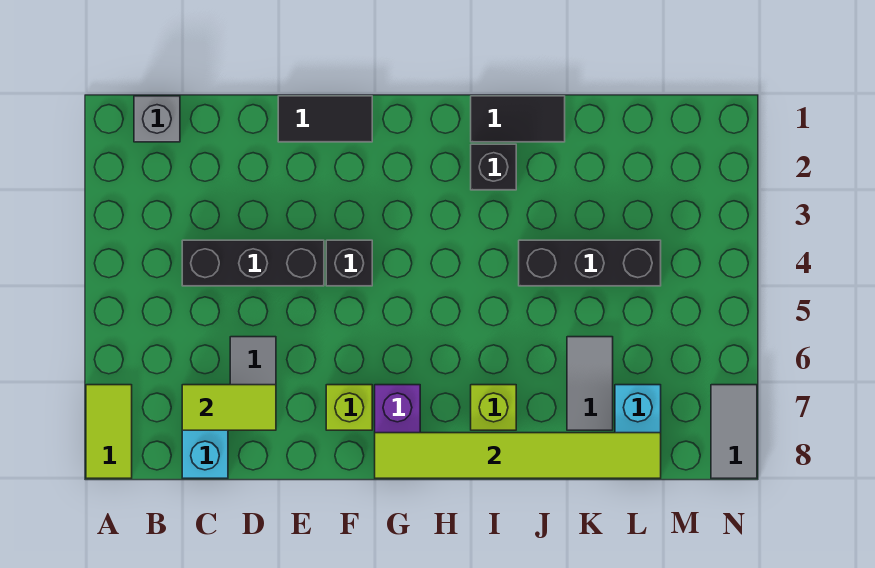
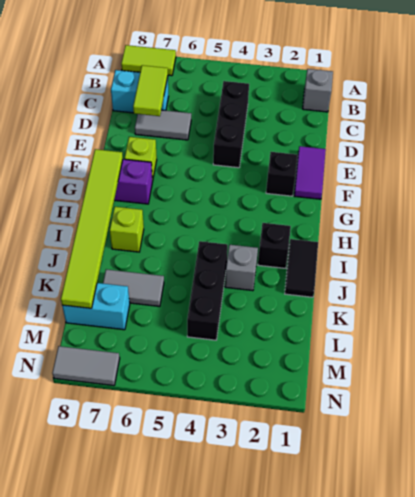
black 1x2 tile [278,96,372,142] -> purple 1x2 tile [294,146,326,199]
black 1x1 brick [326,240,372,286] -> black 1x1 brick moved to [266,152,298,196]
none -> grey 1x1 brick [225,245,258,291]

